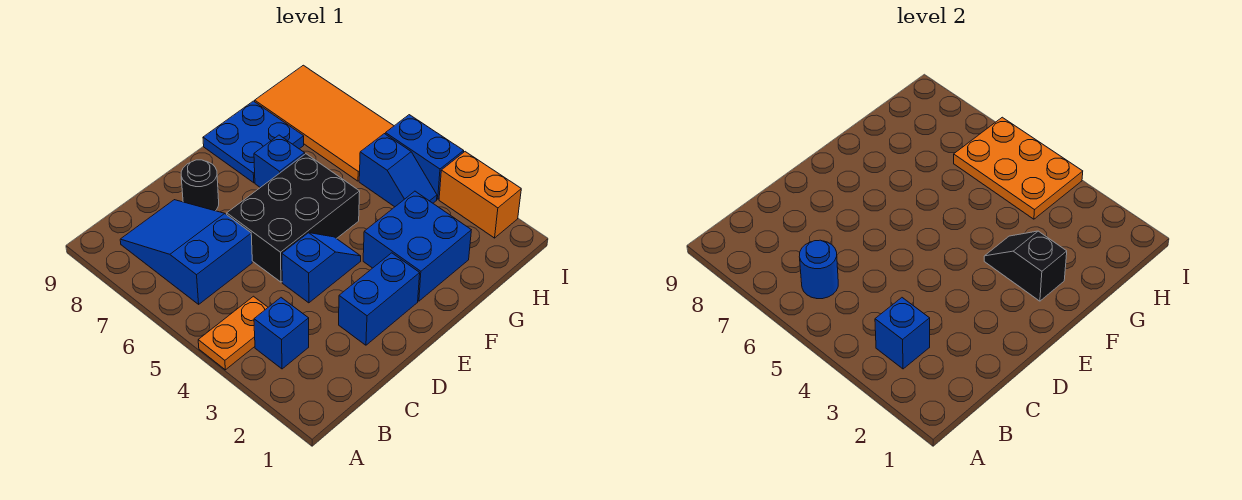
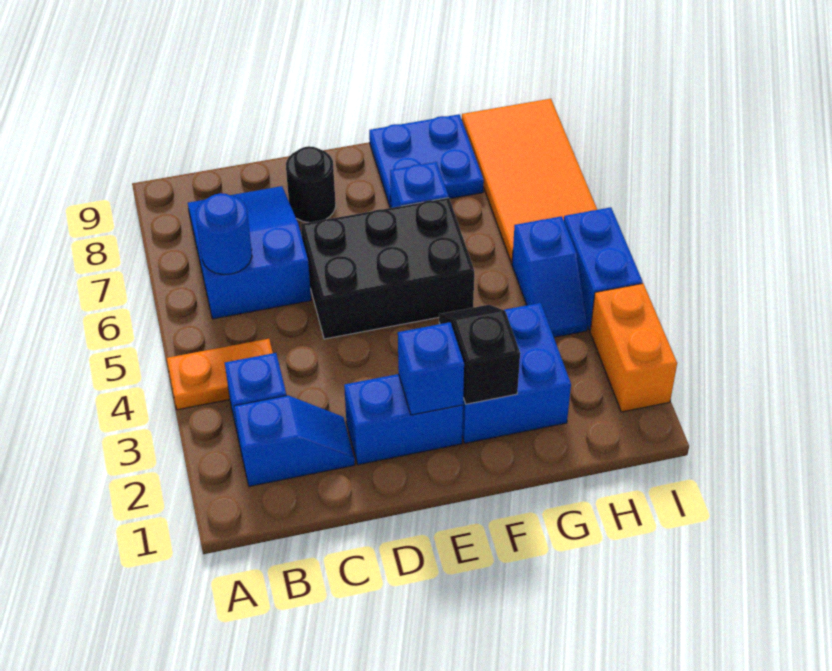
blue 1x1 brick [875,298,930,369] -> blue 1x1 brick moved to [398,322,464,415]
blue 1x2 slope [282,233,361,303] -> blue 1x2 slope moved to [234,395,355,486]
orange 2x3 plate [954,117,1083,219] -> none

